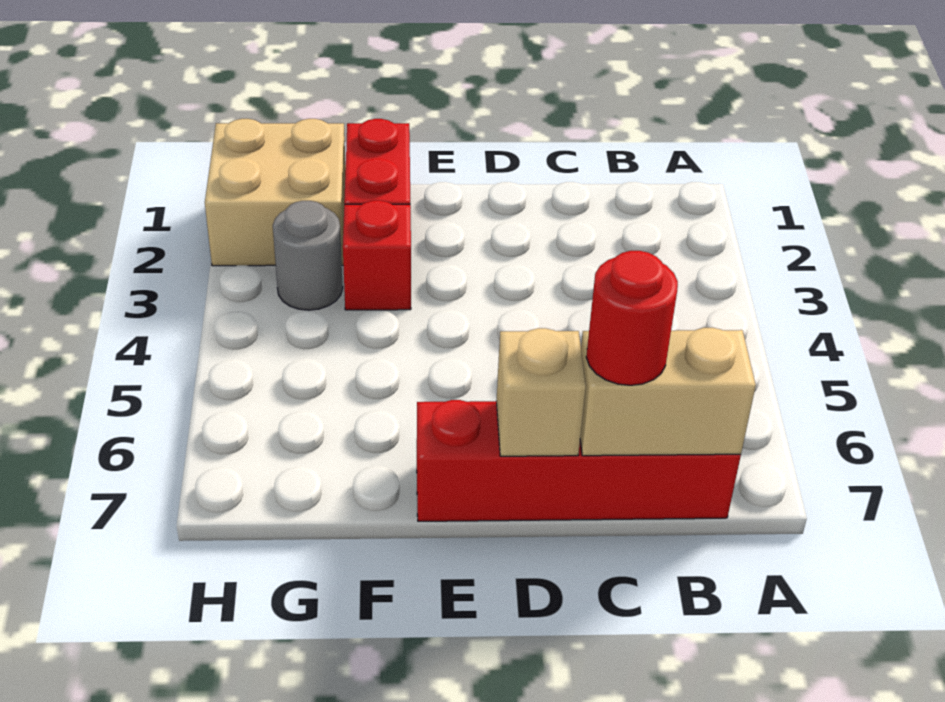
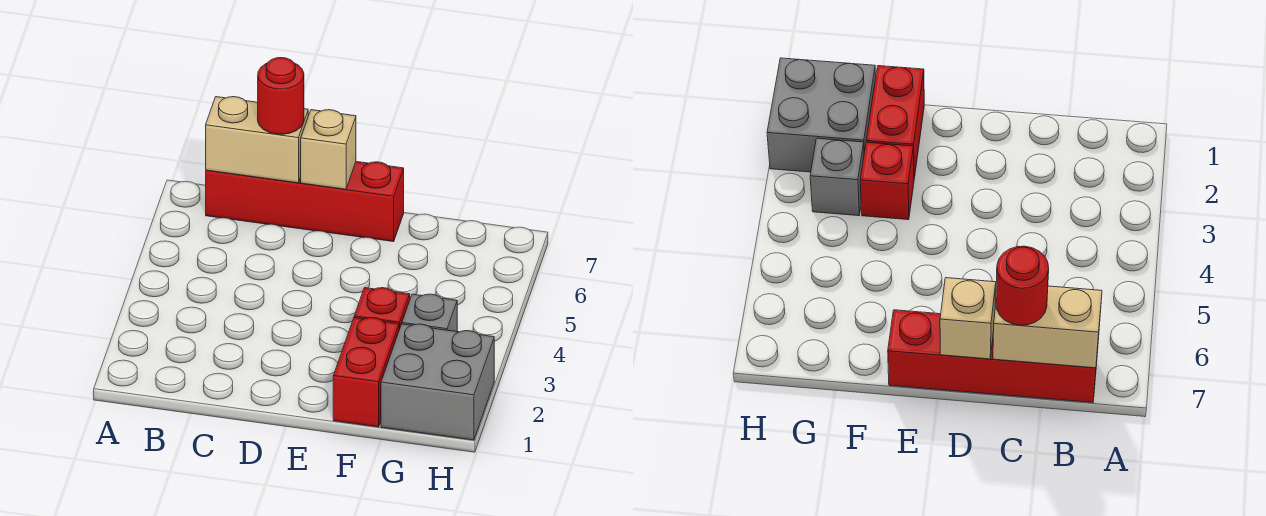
tan 2x2 brick [205,119,346,266] -> grey 2x2 brick [381,324,494,440]
grey 1x1 round brick [273,201,343,310] -> grey 1x1 brick [402,294,457,332]

